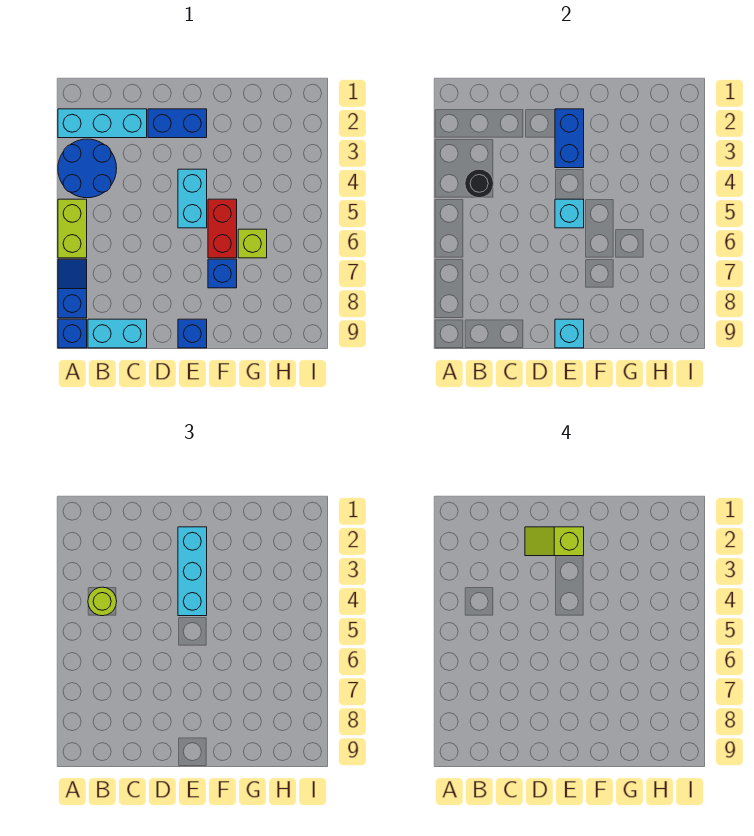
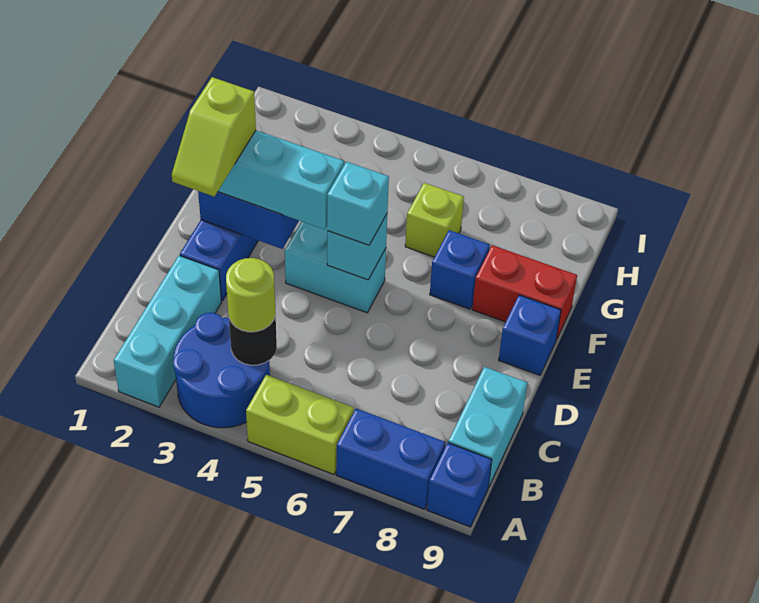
blue 1x2 slope [58,259,87,318] -> blue 1x2 brick [336,408,445,509]
cyan 1x1 brick [555,319,584,348] -> cyan 1x1 brick moved to [327,162,389,245]
red 1x2 brick [208,199,237,258] -> red 1x2 brick moved to [472,245,577,340]

